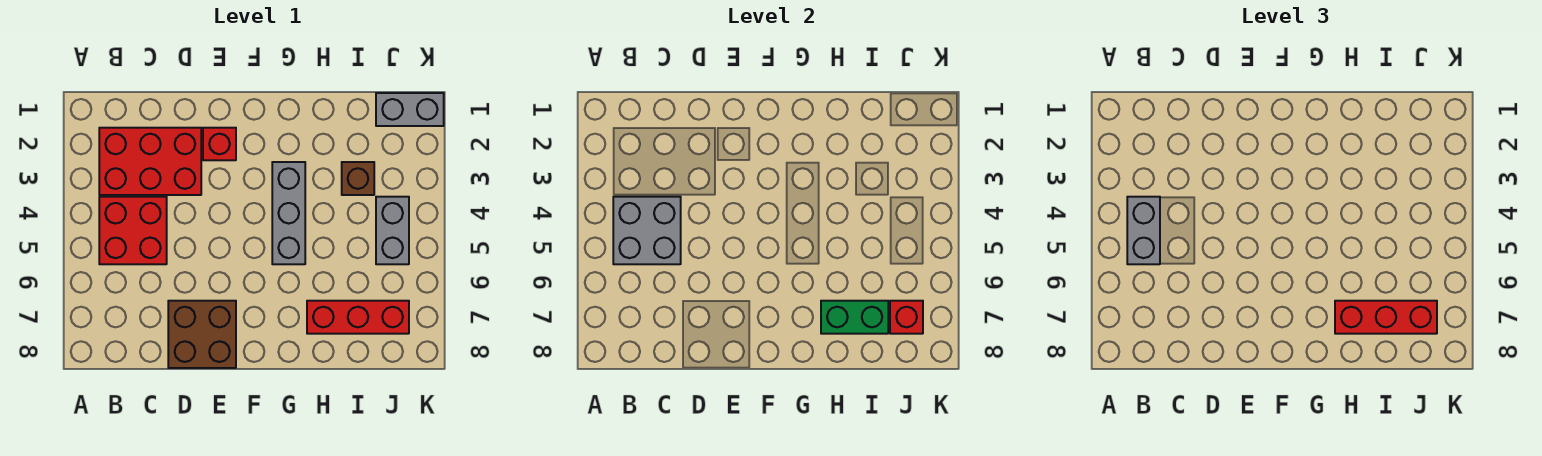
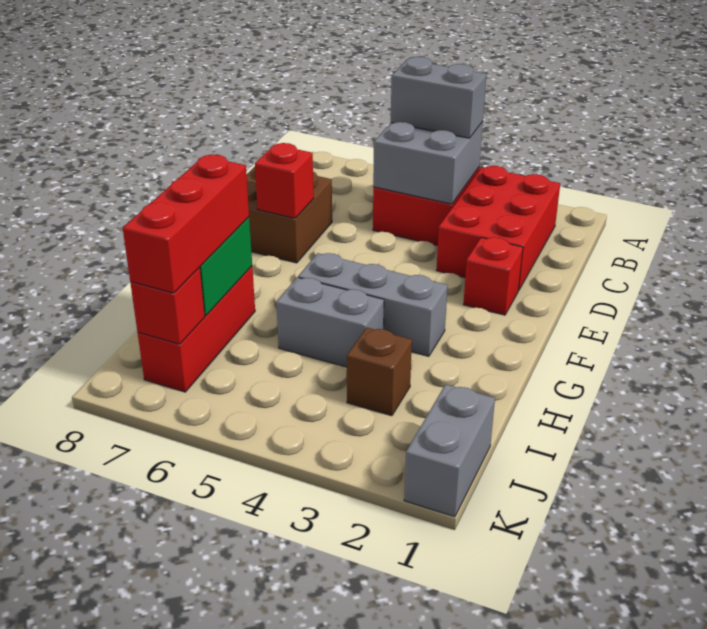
none -> red 1x1 brick [255,143,314,218]
grey 1x2 brick [376,197,409,264] -> grey 1x2 brick moved to [276,277,384,367]

